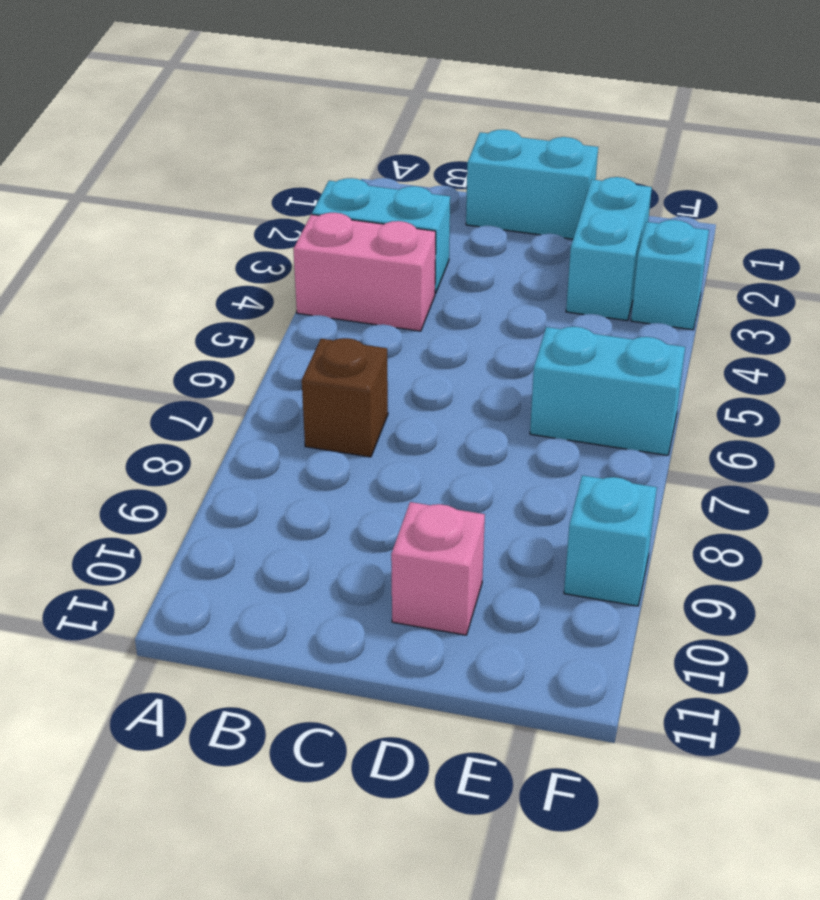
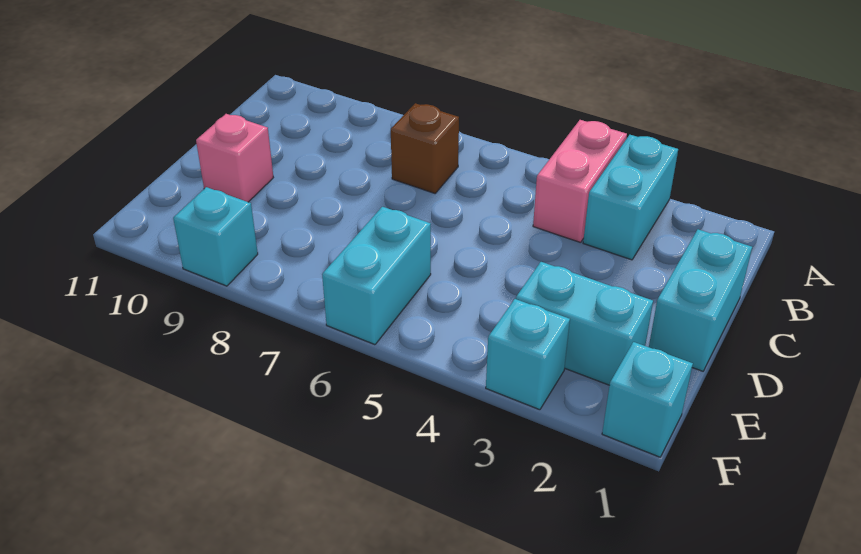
none -> cyan 1x1 brick [602,342,693,457]

